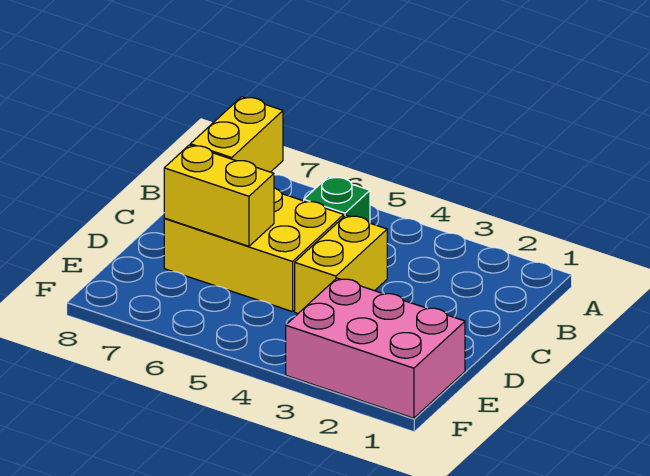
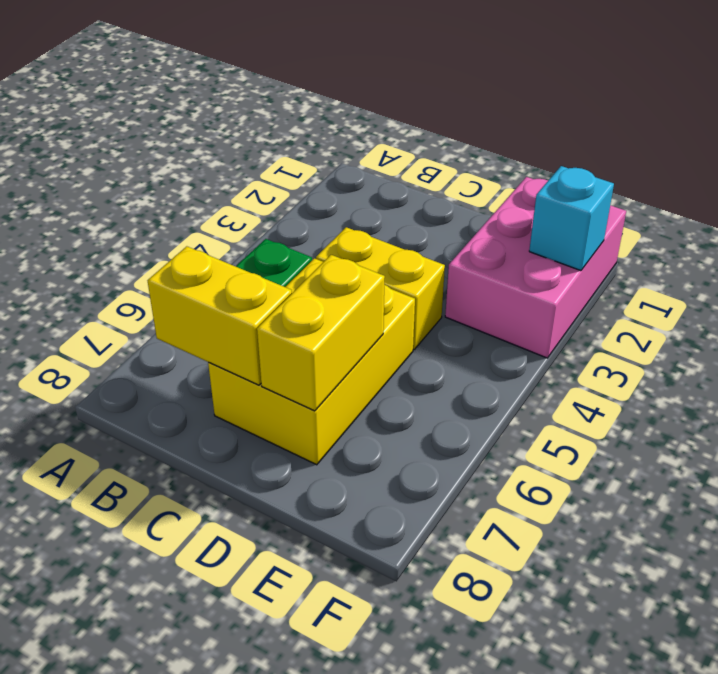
none -> cyan 1x1 brick [529,166,614,271]

